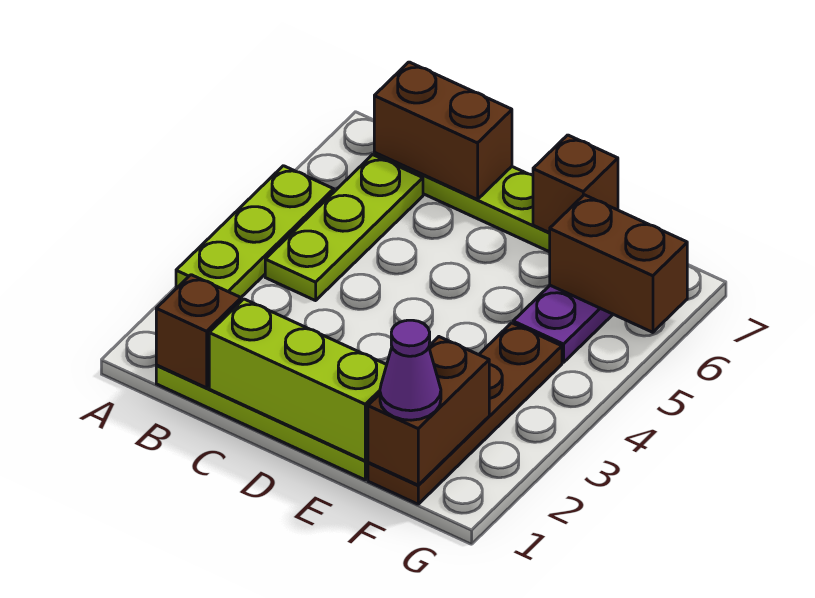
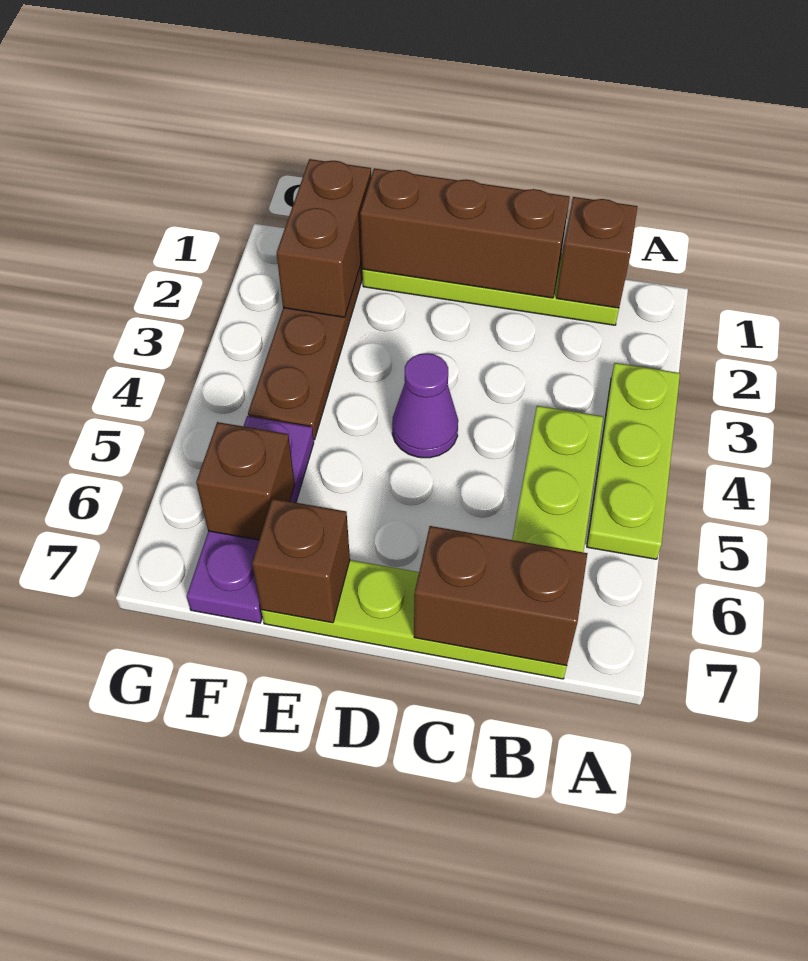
lime 1x3 brick [209,299,386,461] -> brown 1x3 brick [360,168,570,298]
purple 1x1 cone [380,320,441,420] -> purple 1x1 cone moved to [392,353,458,458]
brown 1x2 brick [550,195,687,332] -> brown 1x1 brick [196,422,295,540]

